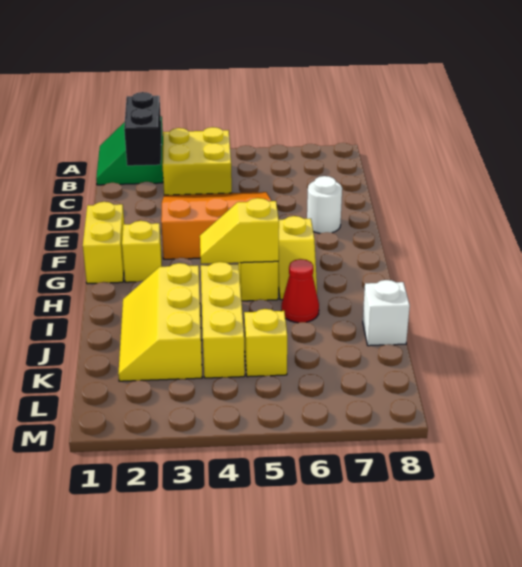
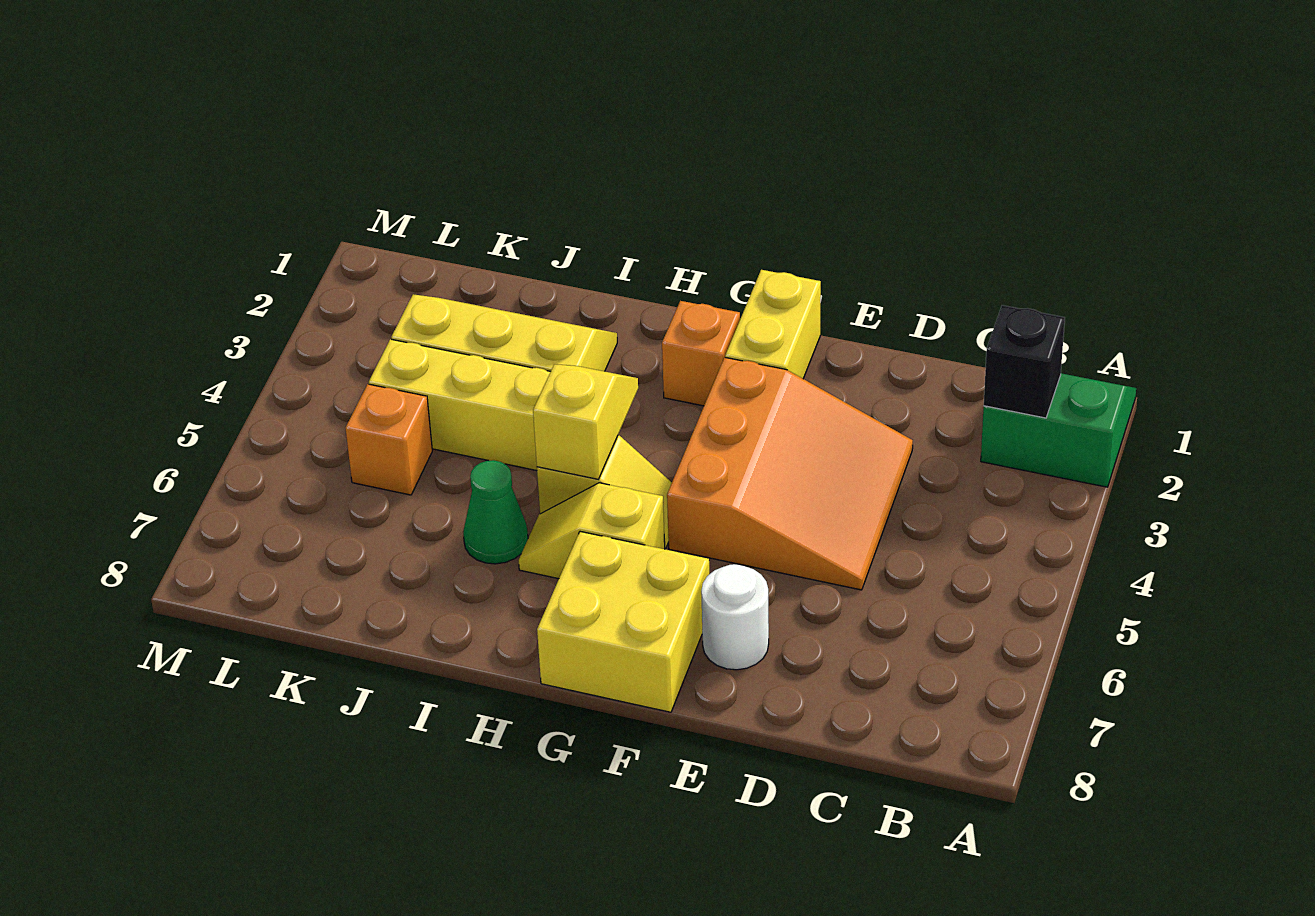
black 1x2 brick [124,92,161,166] -> black 1x1 brick [984,305,1065,418]
yellow 2x2 brick [162,127,232,195] -> yellow 2x2 brick moved to [537,532,709,712]
yellow 1x2 brick [83,202,124,284] -> yellow 1x2 brick turned to [725,270,821,378]
yellow 1x1 brick [122,221,162,282] -> orange 1x1 brick [662,301,740,406]
red 1x1 cone [281,259,319,323] -> green 1x1 cone [463,460,528,564]
white 1x1 brick [363,280,410,346] -> none
yellow 1x1 brick [244,309,287,377] -> orange 1x1 brick [346,384,432,495]

